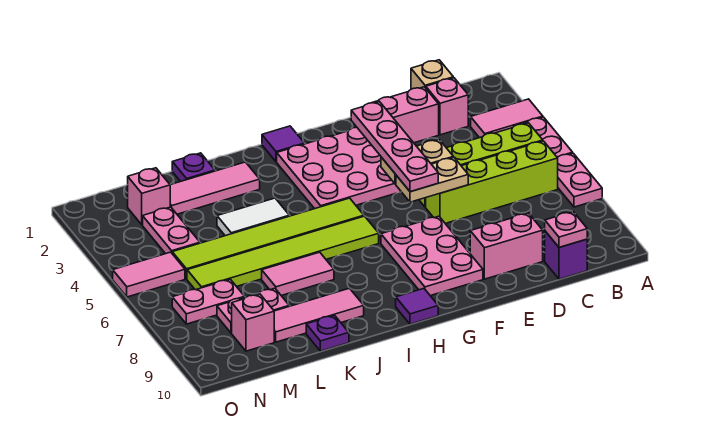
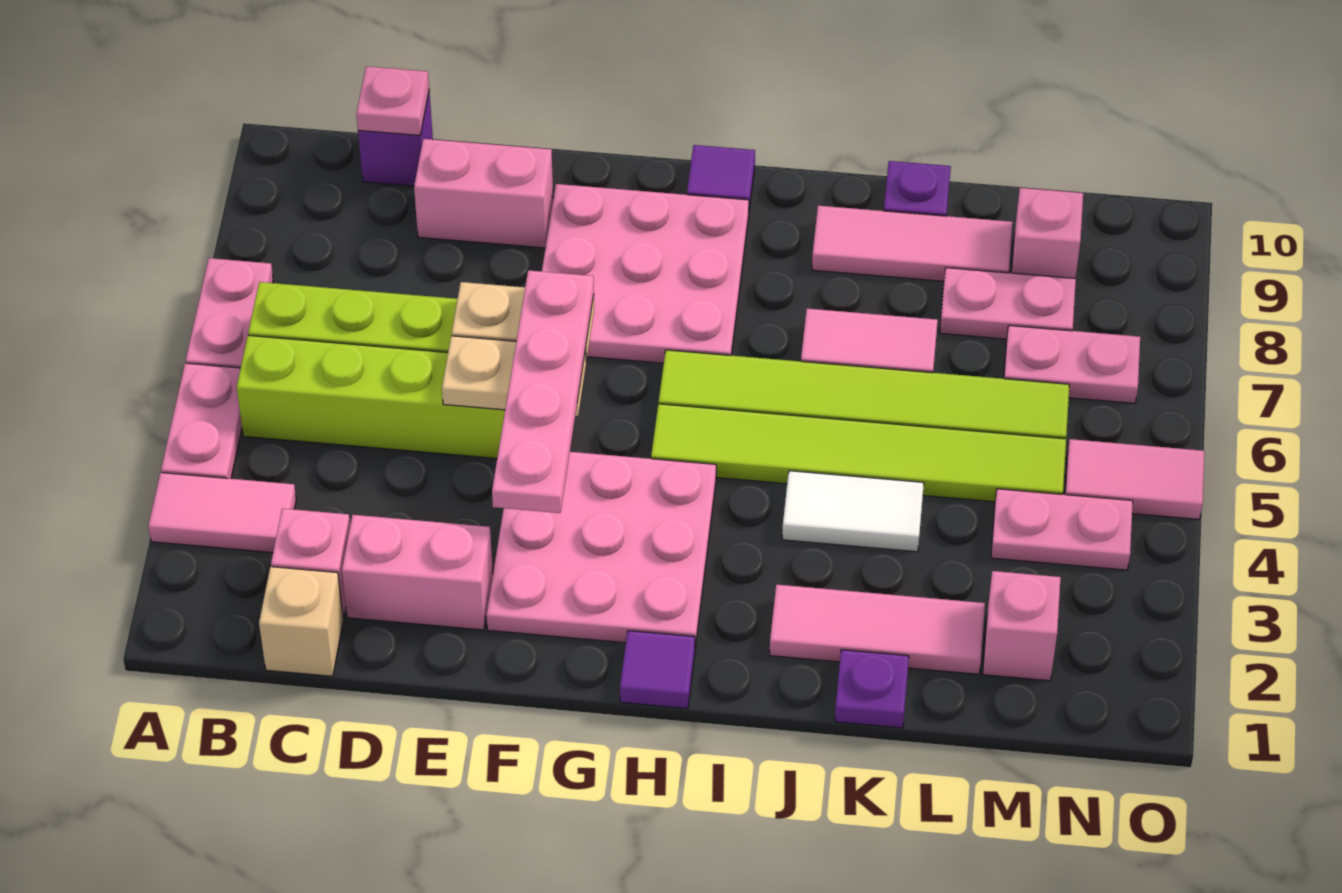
pink 2x3 plate [381,216,483,296] -> pink 3x3 plate [542,184,749,363]
pink 1x2 plate [143,207,200,254] -> pink 1x2 plate turned to [991,489,1133,570]

